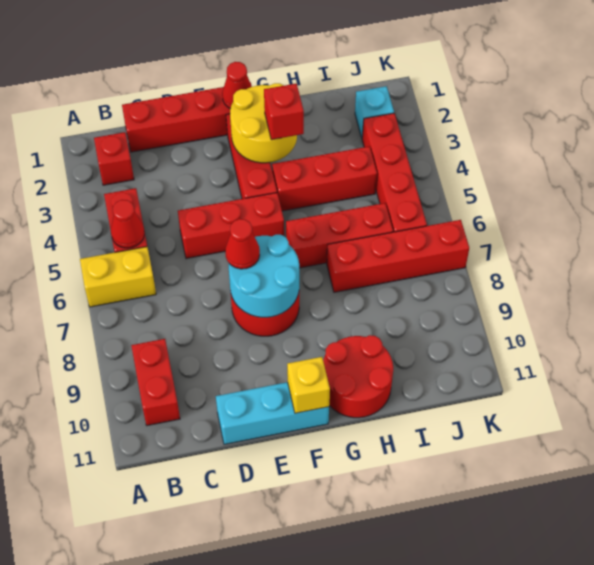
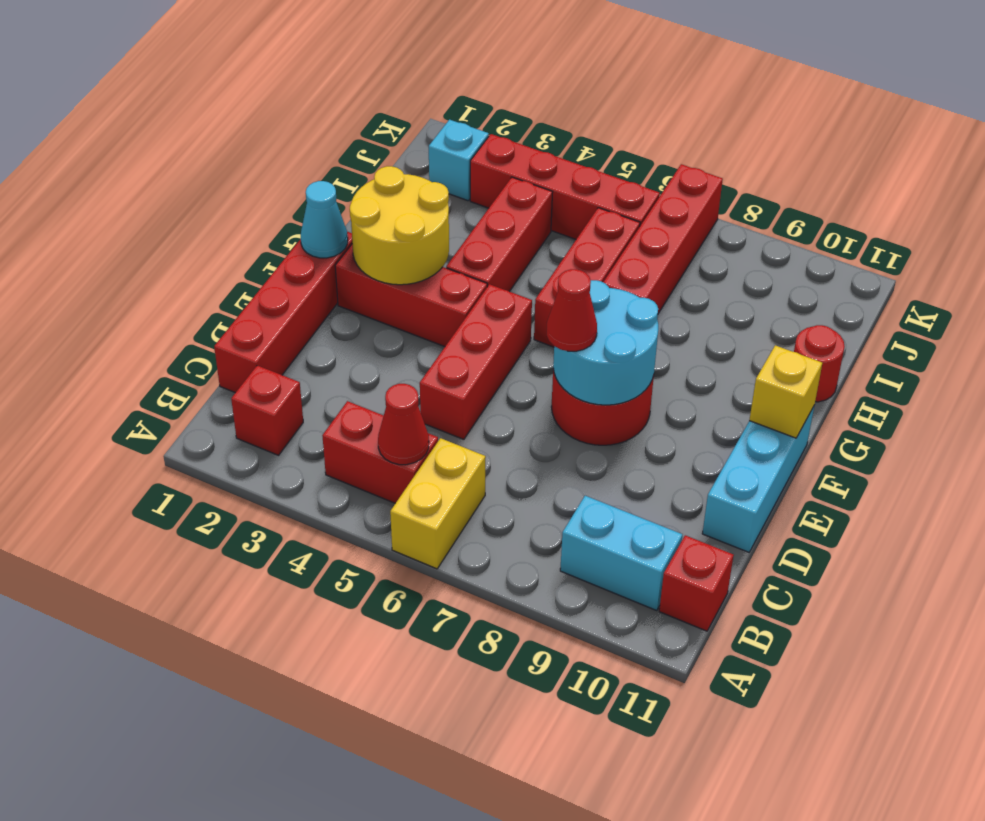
red 1x2 brick [131,339,180,426] -> cyan 1x2 brick [560,496,682,610]
red 1x1 cone [222,62,252,109] -> cyan 1x1 cone [301,181,348,258]
red 1x1 brick [264,84,304,140] -> red 1x1 brick moved to [659,535,734,631]
red 2x2 round brick [323,335,393,418] -> red 1x1 round brick [794,325,845,402]

